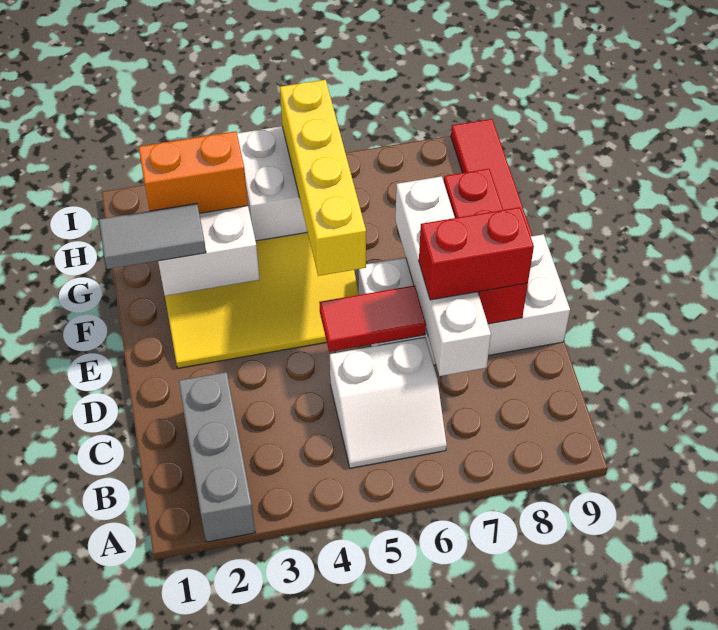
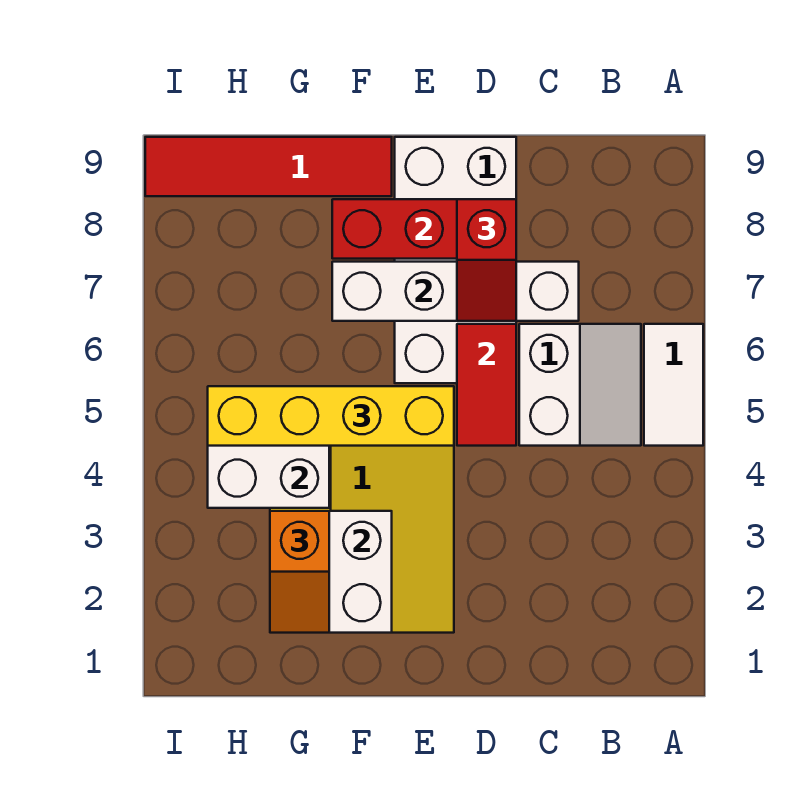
grey 1x3 brick [179,372,255,542] -> none
none -> white 1x2 tile [644,324,703,446]
red 1x2 brick [419,207,534,300] -> red 1x2 slope [457,199,516,321]
grey 1x2 tile [99,203,206,269] -> none
orange 1x2 brick [139,131,248,213] -> orange 1x2 slope [270,511,329,633]

